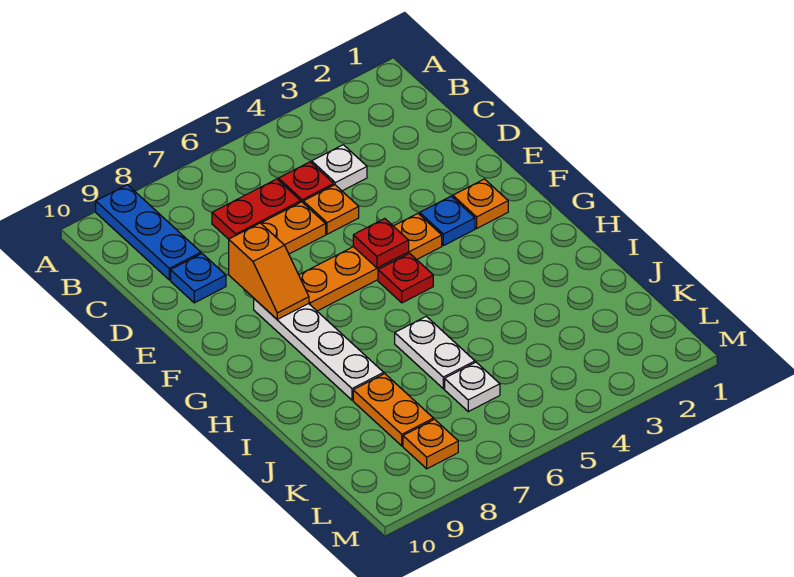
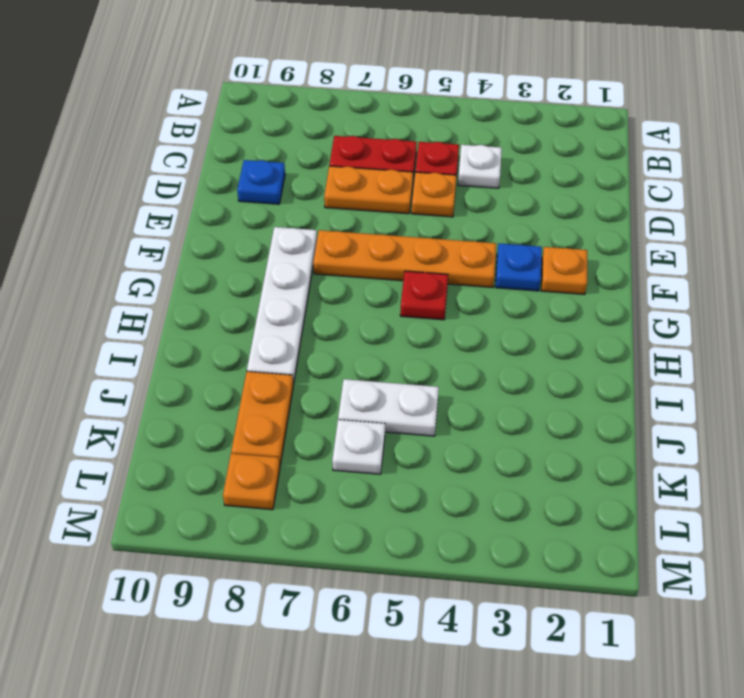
blue 1x3 plate [96,185,201,280] -> none
orange 1x2 slope [229,223,309,319] -> none
red 1x1 plate [353,219,409,268] -> none
white 1x2 plate [395,316,475,389] -> white 1x2 plate turned to [338,379,439,436]

